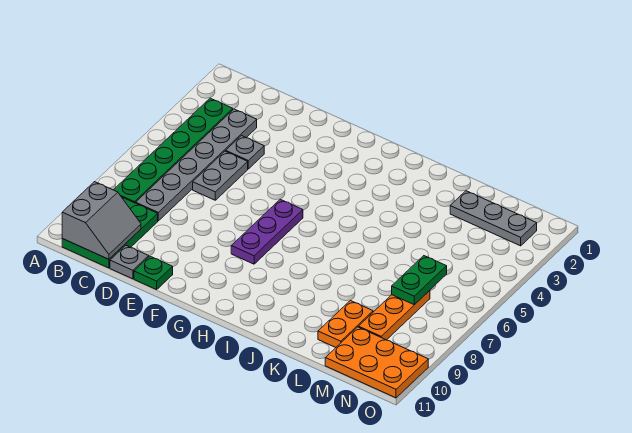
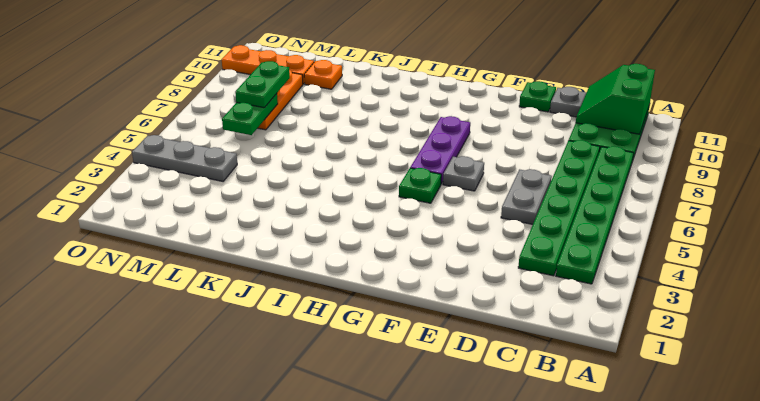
grey 2x2 slope [62,182,141,259] -> green 2x2 slope [576,64,655,134]
grey 1x6 plate [136,109,257,221] -> green 1x6 plate [518,140,600,276]
grey 1x1 plate [226,136,264,169] -> grey 1x1 plate moved to [443,156,484,191]
none -> green 1x1 plate [399,168,441,203]
grey 1x3 plate [450,191,537,246] -> grey 1x3 plate moved to [132,135,237,181]
orange 1x2 plate [318,301,373,347] -> orange 1x1 plate [304,60,342,89]
none -> green 1x2 plate [235,61,290,108]
orange 2x3 plate [325,327,428,398] -> orange 1x3 plate [222,45,314,84]

